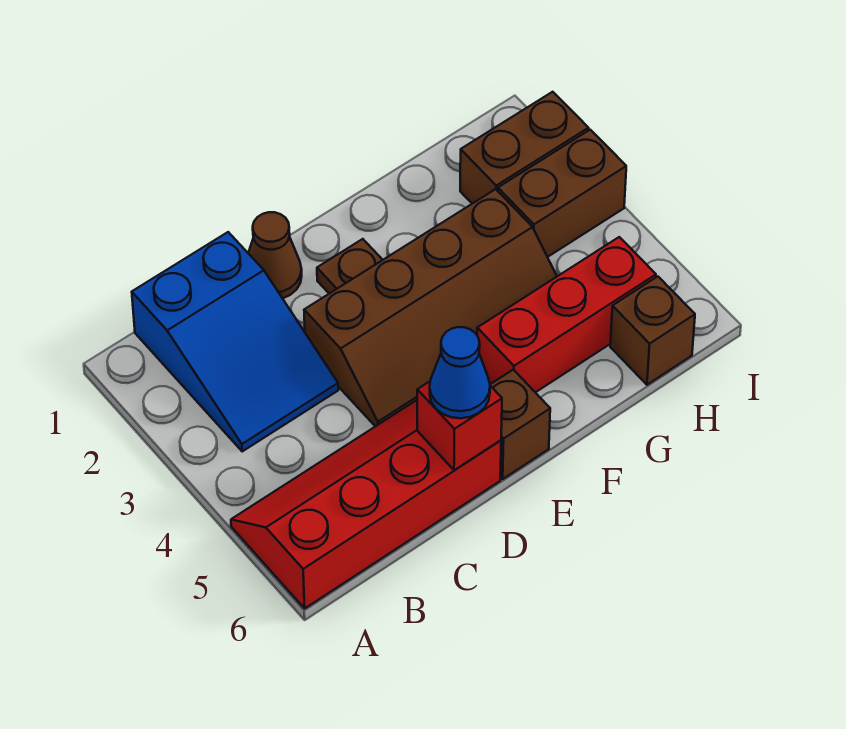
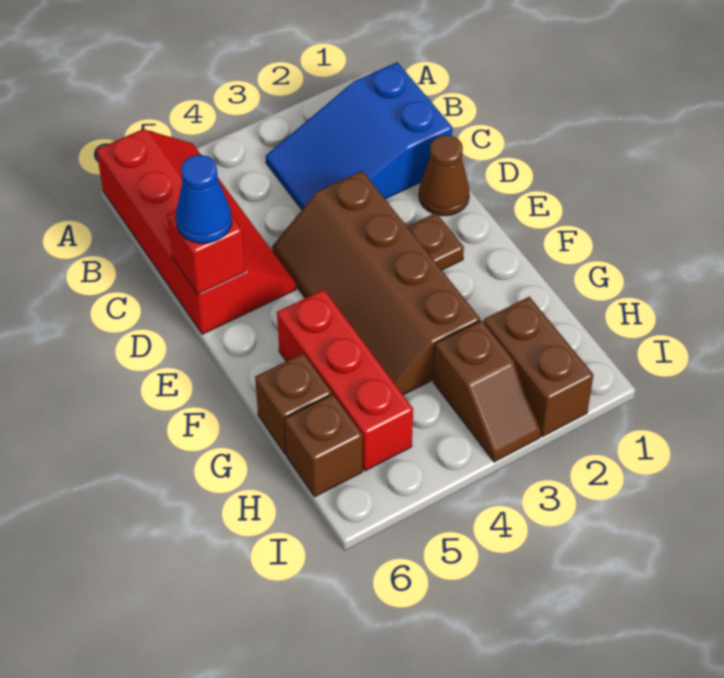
brown 1x1 brick [490,370,550,479] -> brown 1x1 brick moved to [255,353,332,454]
brown 1x2 brick [498,130,626,257] -> brown 1x2 slope [433,320,541,462]

